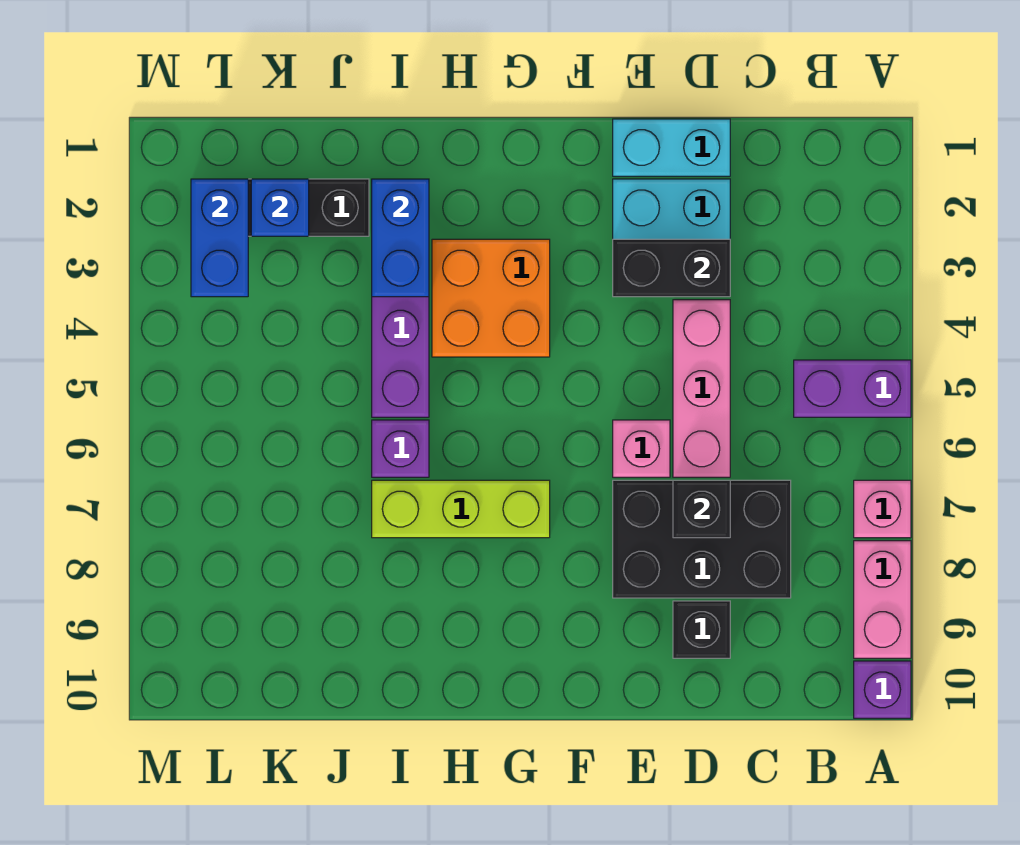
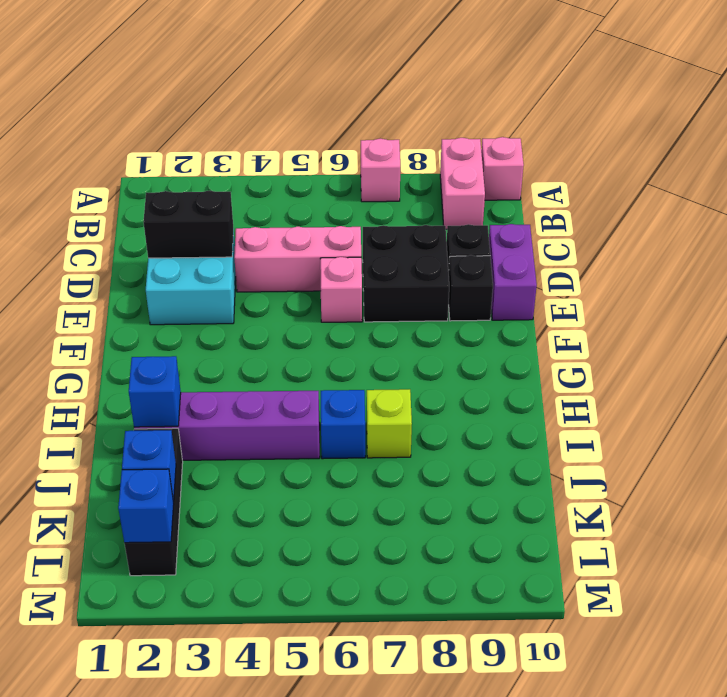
purple 1x2 brick [794,360,911,417] -> purple 1x2 brick moved to [489,224,537,320]
pink 1x2 brick [854,541,911,658] -> pink 1x2 brick turned to [440,138,485,229]
purple 1x1 brick [854,661,911,718] -> pink 1x1 brick [481,137,524,200]
black 2x3 brick [613,480,791,598] -> black 2x2 brick [363,225,449,322]
cyan 1x2 brick [613,119,730,176] -> none
black 1x2 brick [613,239,730,297] -> black 1x2 brick turned to [143,191,233,258]
black 1x1 brick [673,480,730,538] -> black 1x1 brick moved to [449,255,493,321]
orange 2x2 brick [432,239,550,357] -> none
lime 1x3 brick [372,480,550,538] -> lime 1x1 brick [367,389,412,458]
blue 1x2 brick [372,179,429,297] -> blue 1x1 brick [129,356,181,427]
purple 1x1 brick [372,420,429,477] -> blue 1x1 brick [321,390,365,459]
blue 1x2 brick [191,179,248,297] -> blue 1x1 brick [118,469,174,543]

